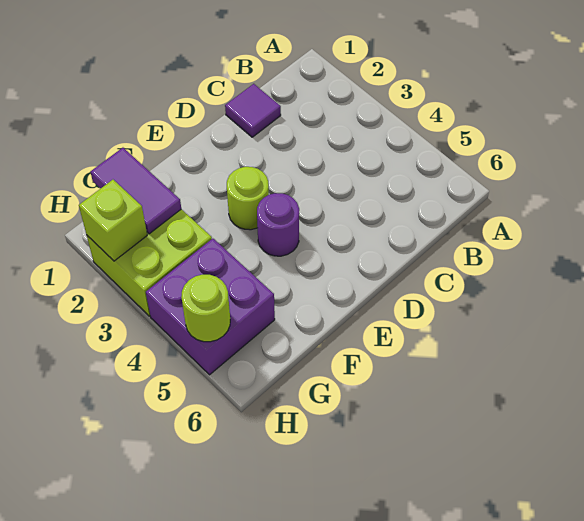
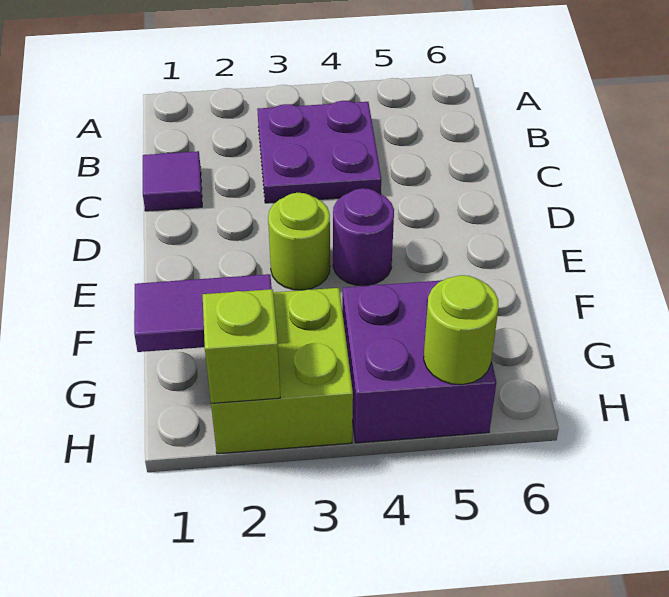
none -> purple 2x2 plate [257,101,381,203]

